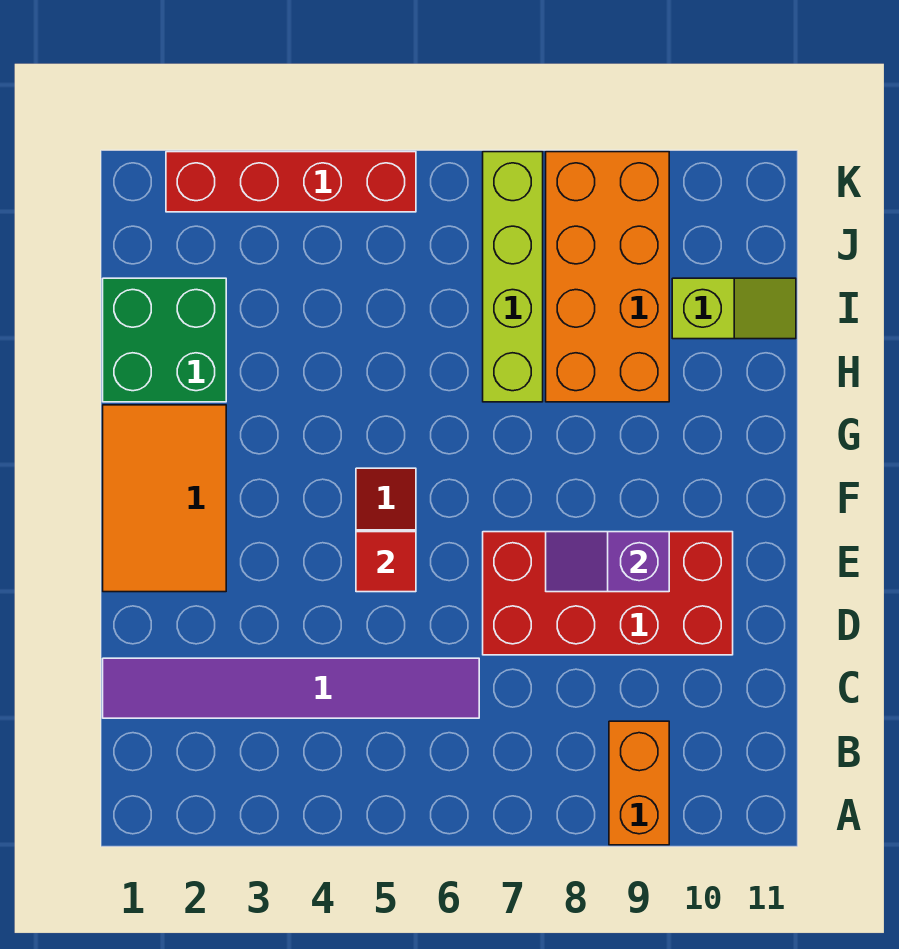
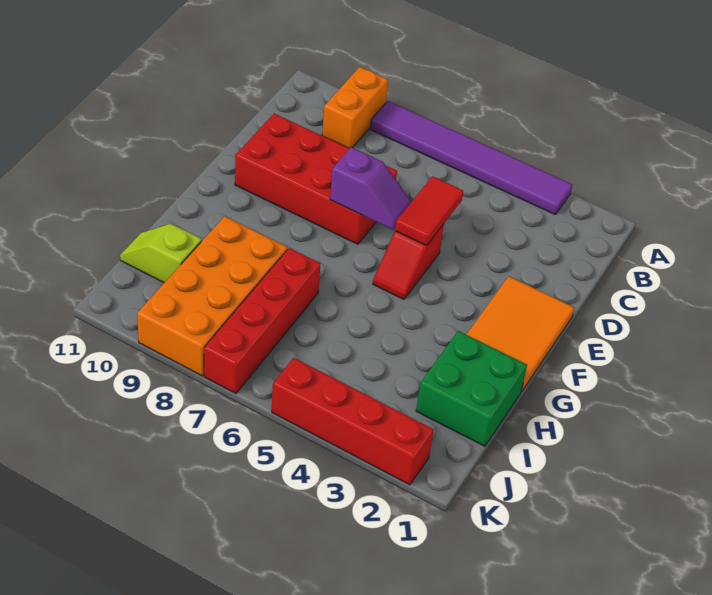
purple 1x6 tile [103,658,479,718] -> purple 1x6 tile moved to [370,101,572,215]
red 1x1 tile [356,532,416,592] -> red 1x2 tile [395,176,463,246]
purple 1x2 slope [546,532,669,592] -> purple 1x2 slope moved to [330,147,412,230]
lime 1x4 brick [483,152,543,402] -> red 1x4 brick [204,248,321,393]

